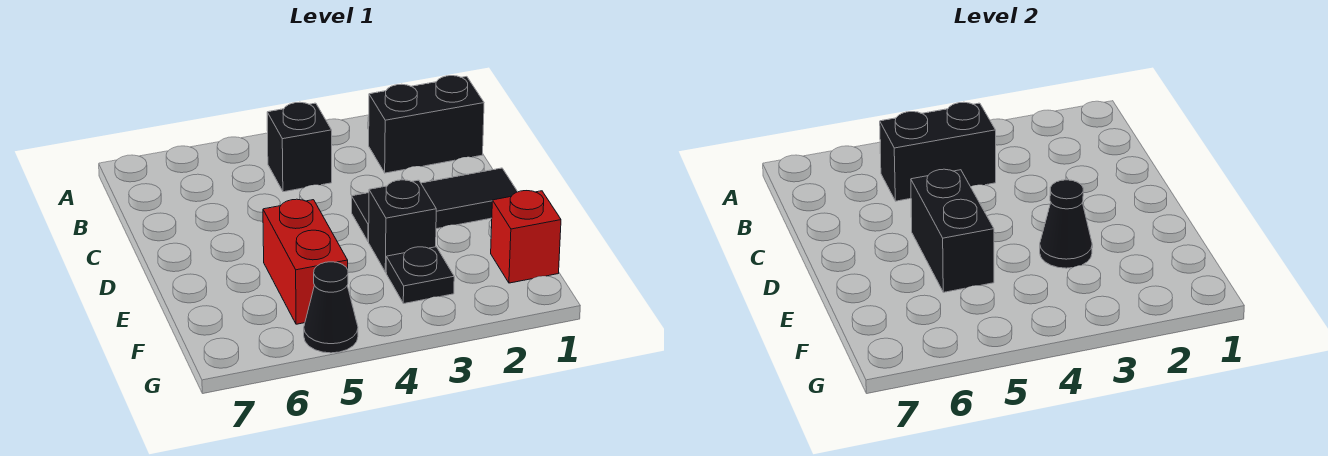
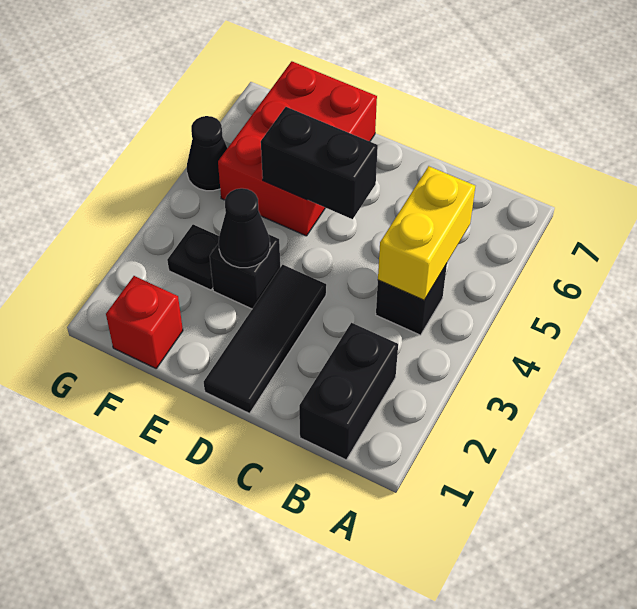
black 1x2 brick [880,102,996,201] -> yellow 1x2 brick [378,166,475,300]
red 1x2 brick [263,199,348,324] -> red 2x3 brick [218,61,377,236]

